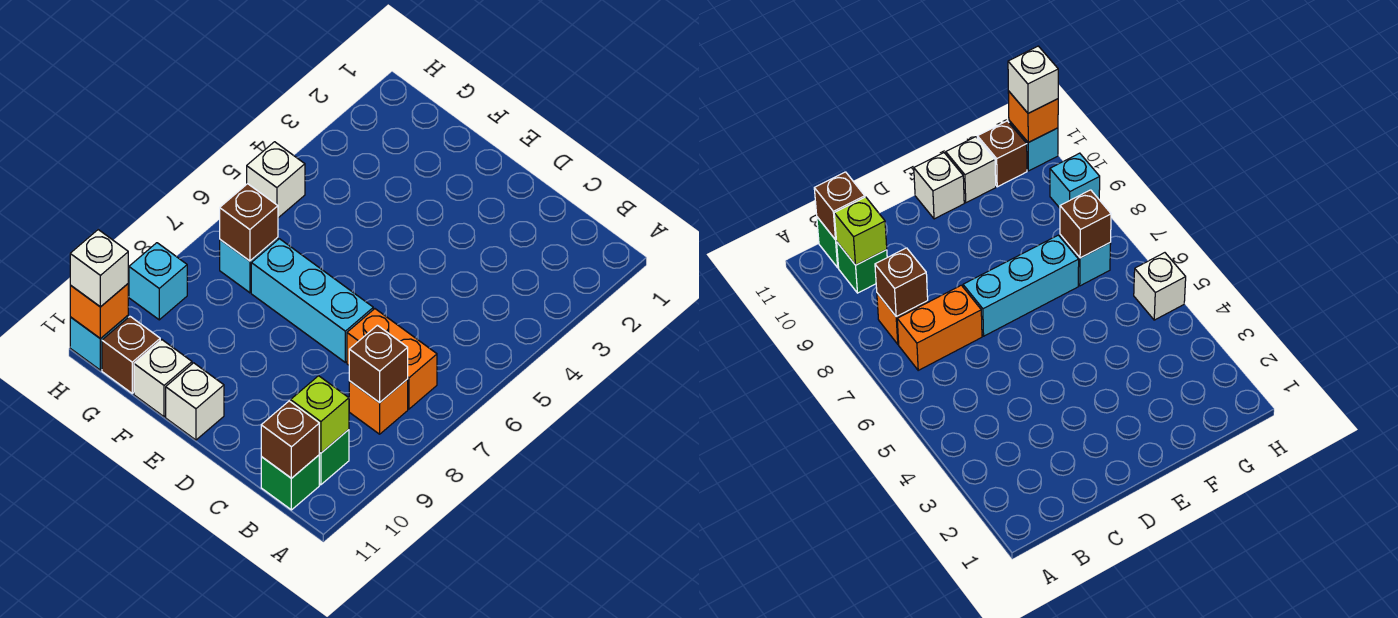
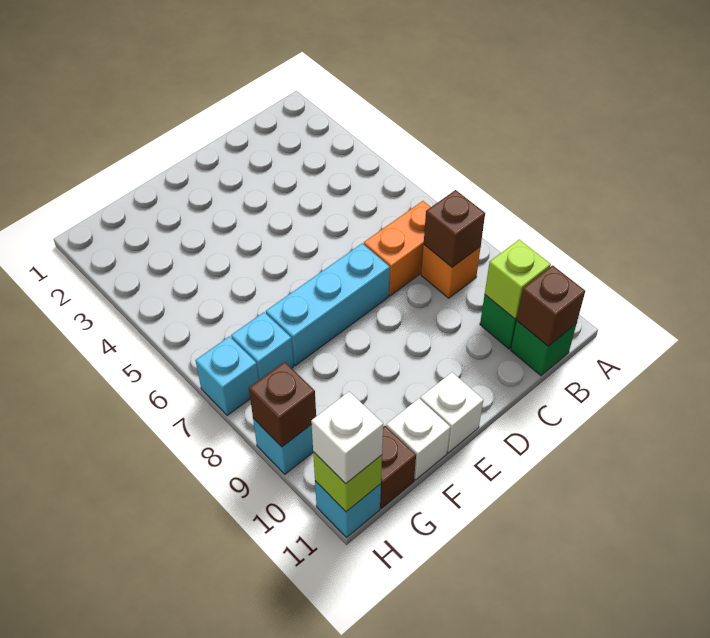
brown 1x1 brick [220,184,278,261] -> brown 1x1 brick moved to [249,362,316,447]
white 1x1 brick [247,142,305,218] -> none
none -> cyan 1x1 brick [195,336,259,415]
orange 1x1 brick [70,284,128,339] -> lime 1x1 brick [313,452,382,512]

